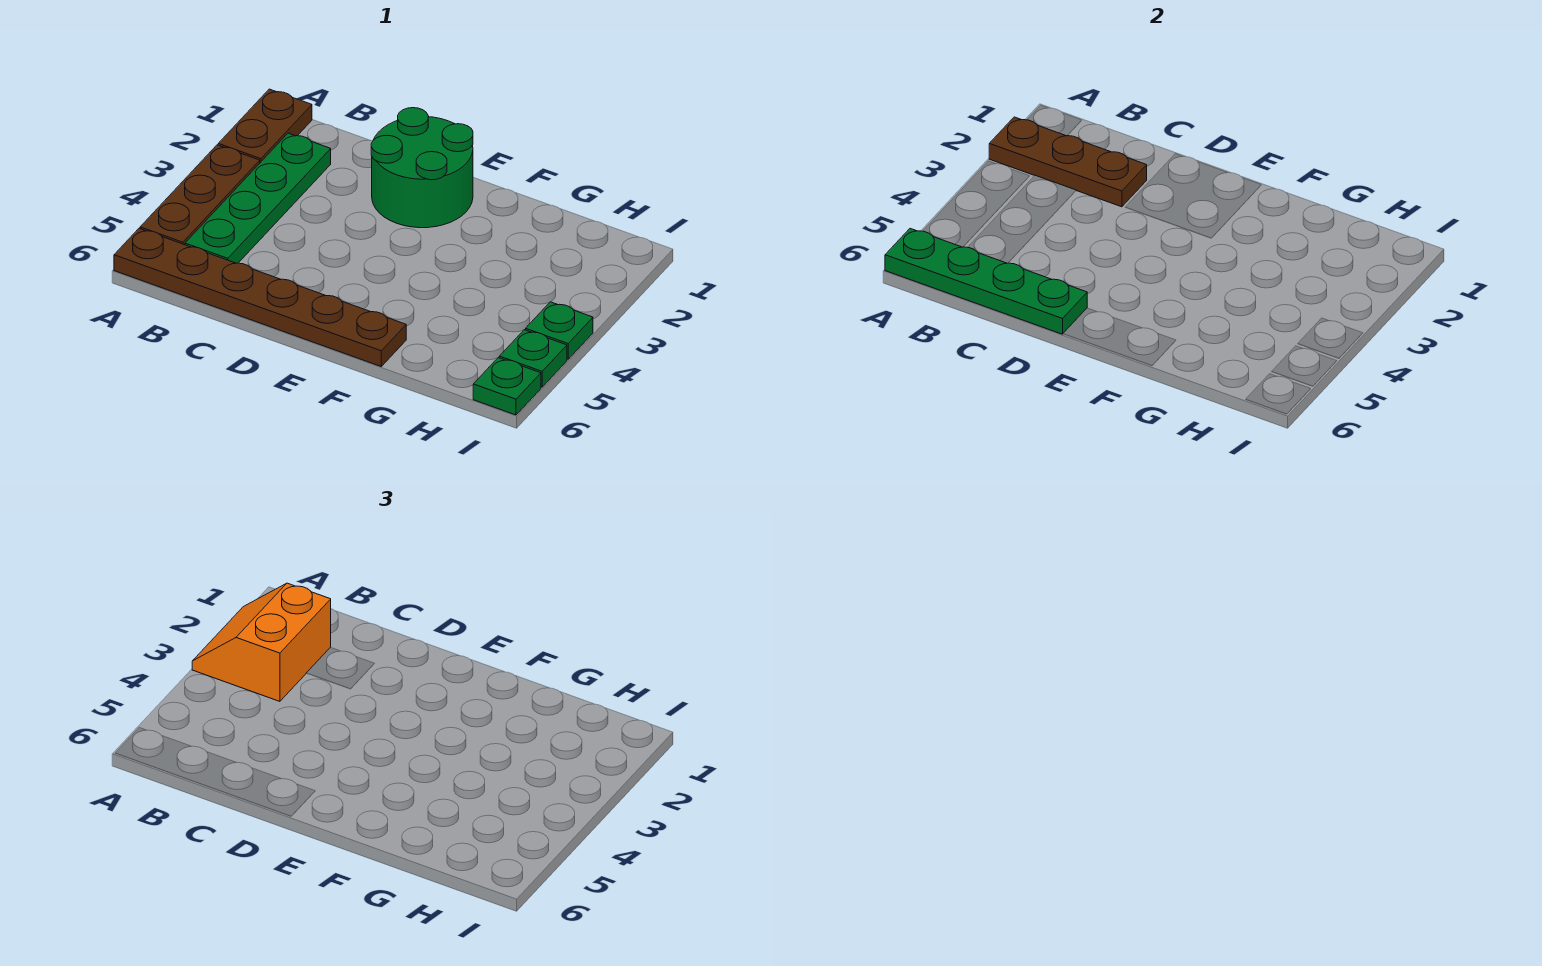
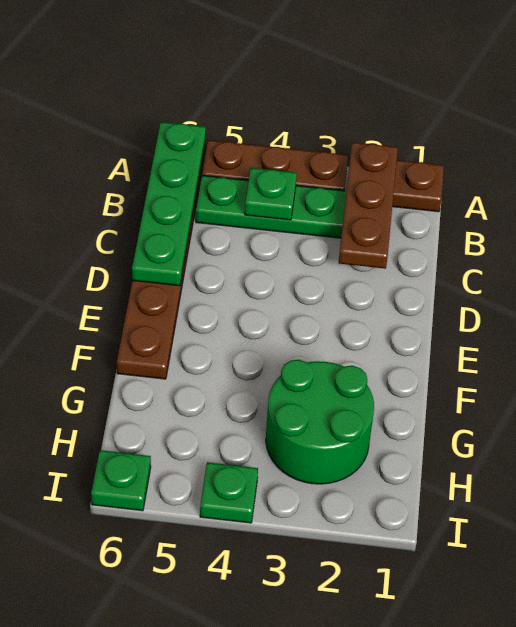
orange 2x2 slope [192,583,331,701] -> none
green 2x2 round brick [371,108,473,228] -> green 2x2 round brick moved to [266,360,374,484]
green 1x1 plate [499,330,567,387] -> green 1x1 plate moved to [245,168,297,220]

